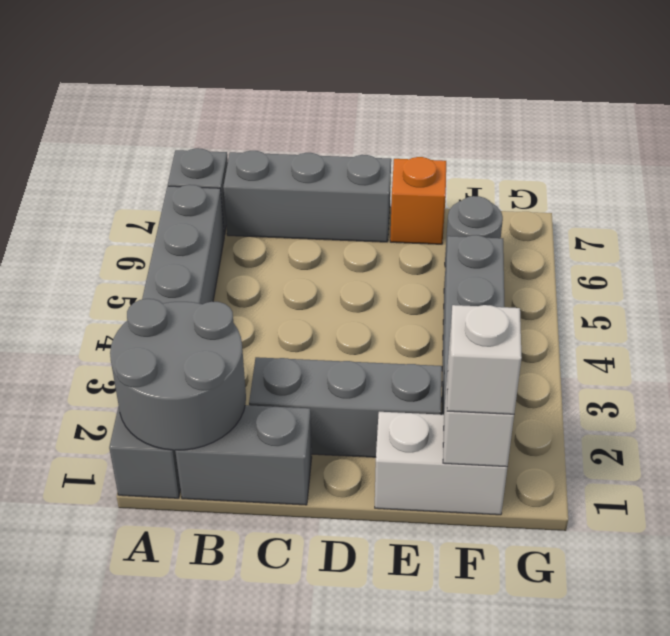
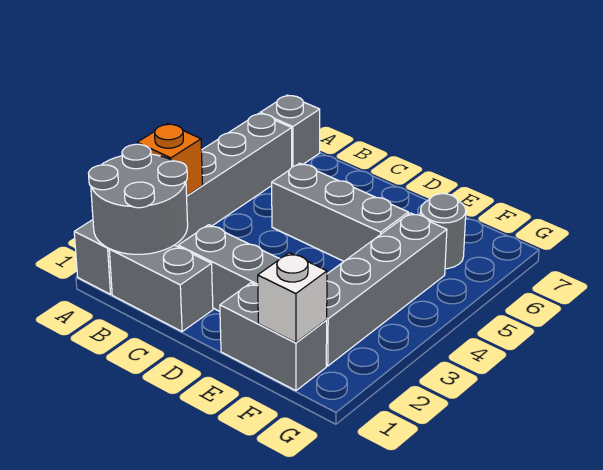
grey 1x3 brick [223,151,391,242] -> grey 1x3 brick moved to [272,163,408,261]
white 1x2 brick [375,412,507,515] -> grey 1x2 brick [220,283,327,391]
orange 1x1 brick [390,157,446,244] -> orange 1x1 brick moved to [137,124,203,195]
white 1x1 brick [447,305,522,414] -> none

